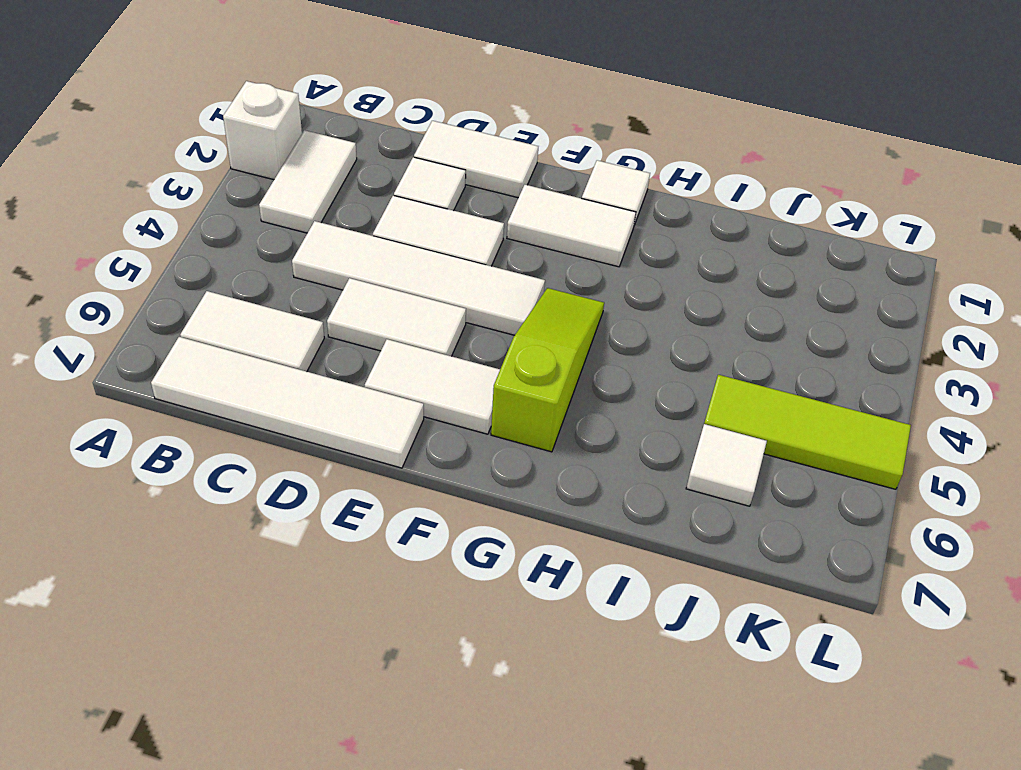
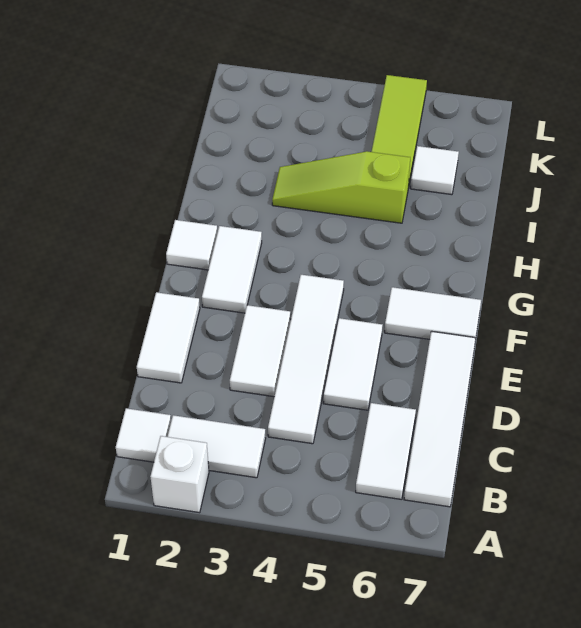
white 1x1 tile [394,157,466,211] -> white 1x1 tile moved to [116,408,171,462]
white 1x2 tile [365,339,500,434] -> white 1x2 tile turned to [385,287,481,340]
lime 1x3 slope [491,288,604,452] -> lime 1x3 slope moved to [272,151,410,223]

